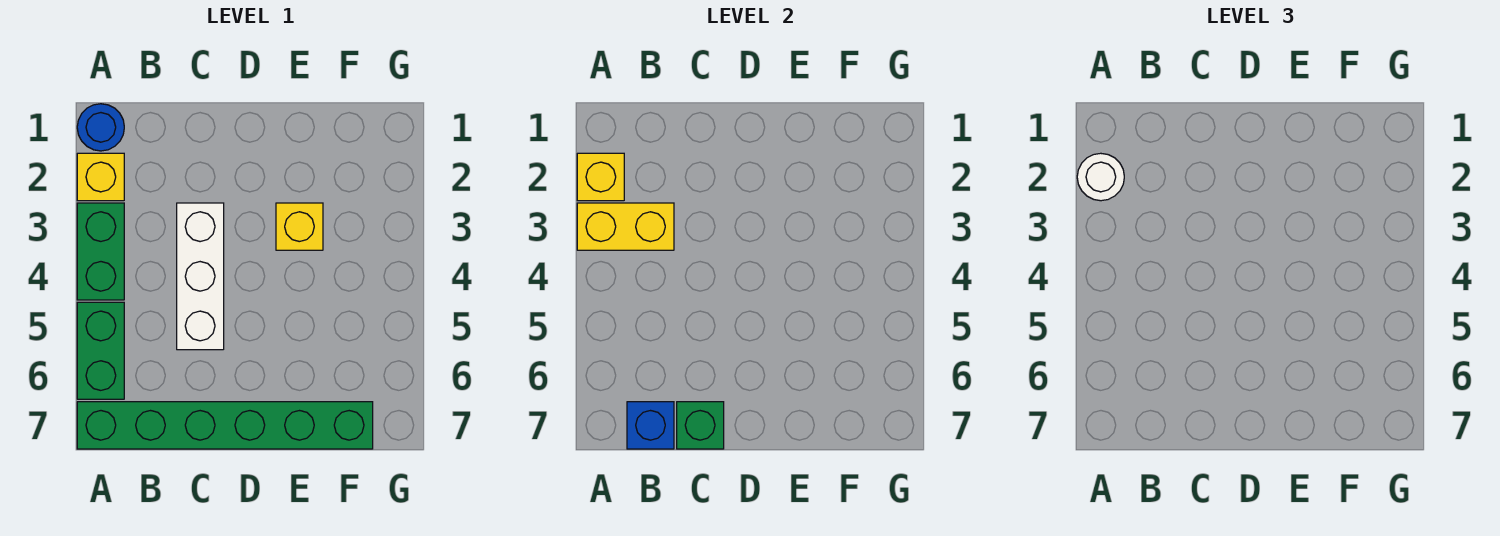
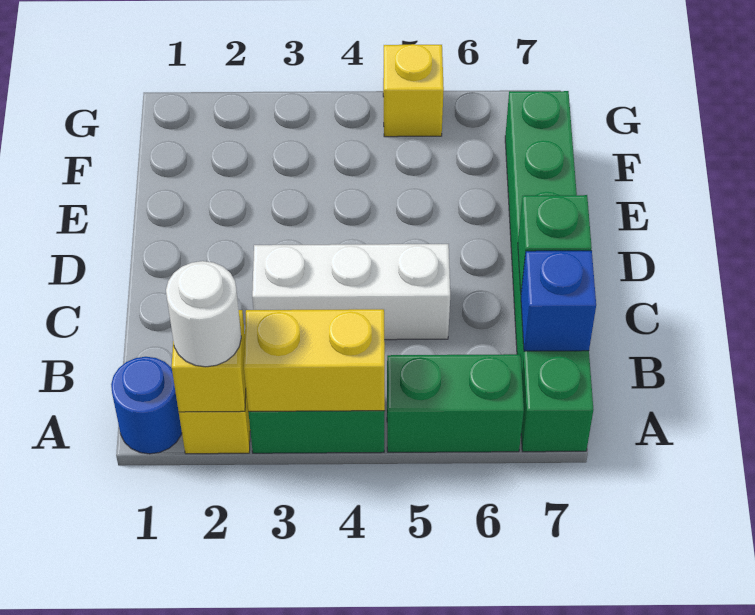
yellow 1x2 brick [577,203,674,250] -> yellow 1x2 brick turned to [244,309,385,411]
yellow 1x1 brick [276,203,323,250] -> yellow 1x1 brick moved to [383,44,444,137]

